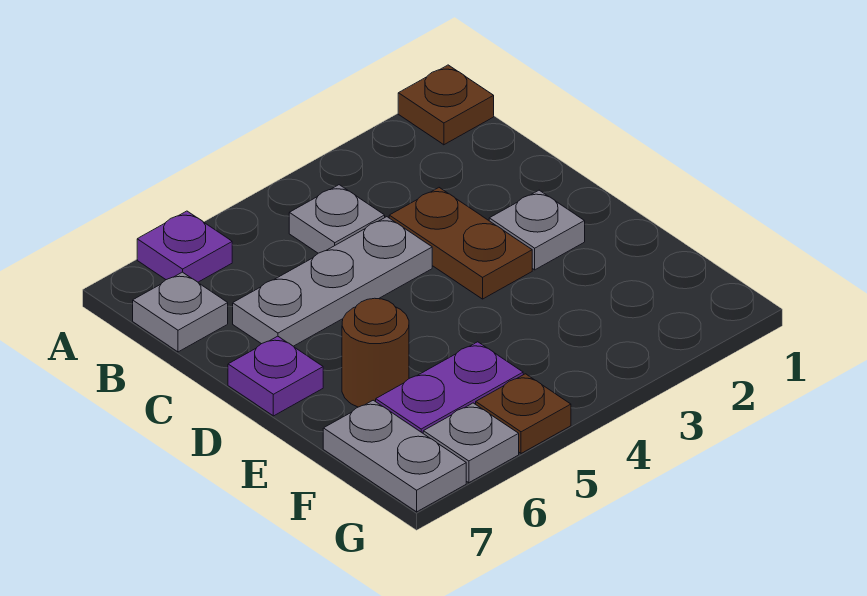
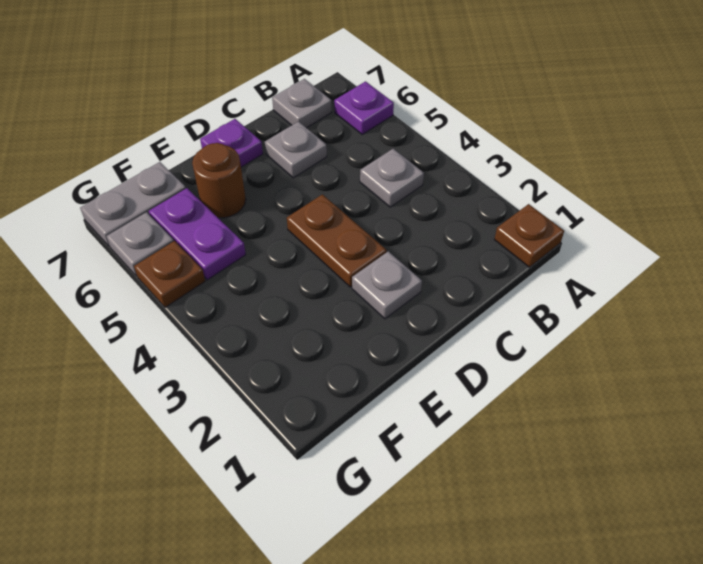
brown 1x2 plate [389,188,532,299] -> brown 1x2 plate turned to [287,194,387,287]
grey 1x3 plate [233,217,432,346] -> grey 1x1 plate [265,122,327,178]

